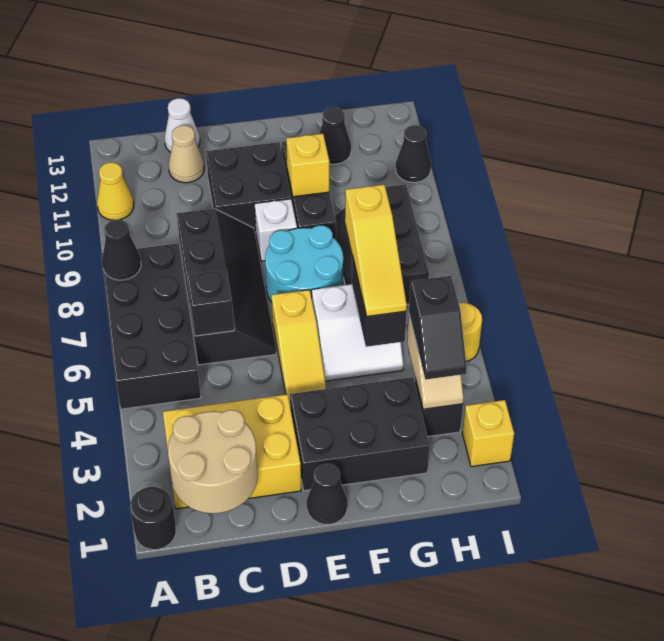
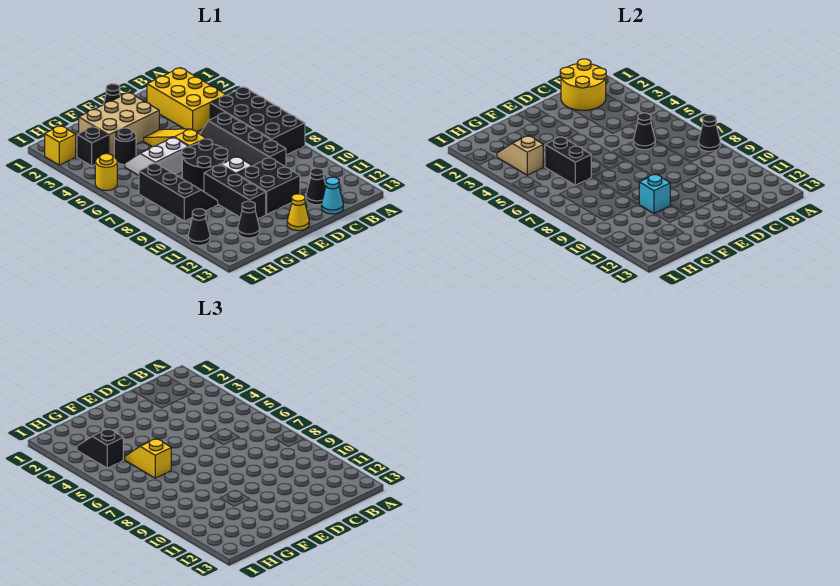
black 1x1 round brick [130,487,176,550] -> black 1x1 round brick moved to [114,128,136,165]
yellow 1x1 cone [97,162,134,220] -> yellow 1x1 cone moved to [287,194,309,231]
tan 2x2 round brick [168,410,258,514] -> yellow 2x2 round brick [560,59,606,110]
yellow 2x3 brick [163,394,301,509] -> yellow 2x3 brick turned to [147,68,226,132]
black 1x1 brick [187,270,234,336] -> black 1x1 cone [633,113,655,150]
tan 1x1 cone [169,125,204,183] -> black 1x1 cone [306,168,326,205]
white 1x1 cone [165,98,200,152] -> cyan 1x1 cone [322,177,343,214]
black 2x3 brick [290,377,430,491] -> tan 2x3 brick [79,93,159,156]
cyan 2x2 round brick [265,225,343,302] -> black 2x2 round brick [182,139,228,190]
yellow 1x1 brick [286,134,329,197] -> cyan 1x1 brick [639,174,670,214]
yellow 1x3 slope [345,185,407,316] -> yellow 1x2 slope [125,439,171,478]

